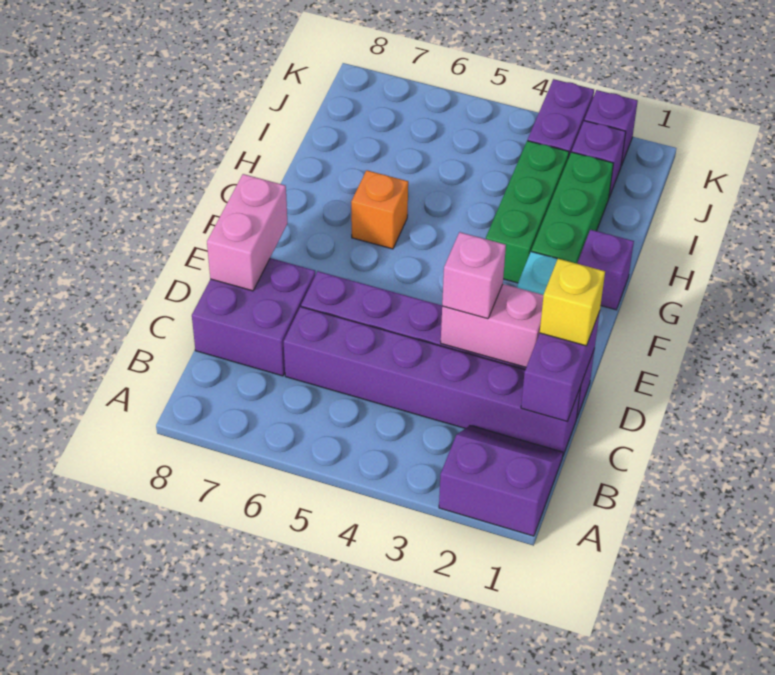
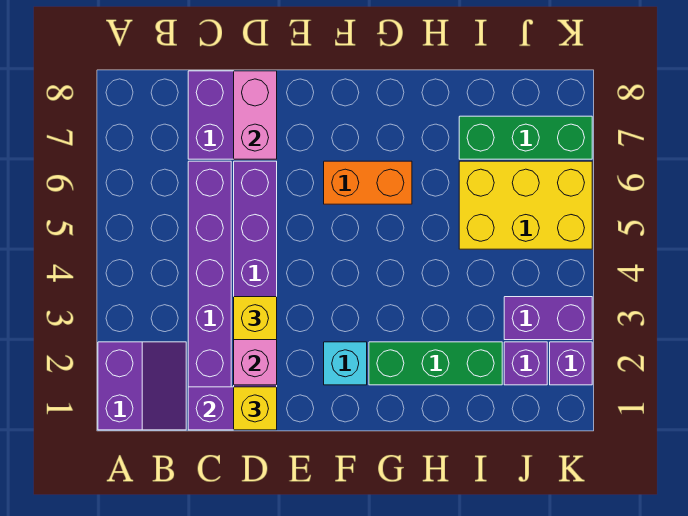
pink 1x1 brick [442,232,506,319] -> yellow 1x1 brick [234,297,277,340]
pink 1x2 brick [207,174,287,291] -> pink 1x2 brick turned to [234,71,277,159]
purple 1x1 brick [577,230,634,310] -> none
green 1x3 brick [486,141,569,283] -> green 1x3 brick moved to [459,116,592,159]
orange 1x1 brick [351,170,408,249] -> orange 1x2 brick [324,161,412,204]
none -> yellow 2x3 brick [459,161,592,249]

